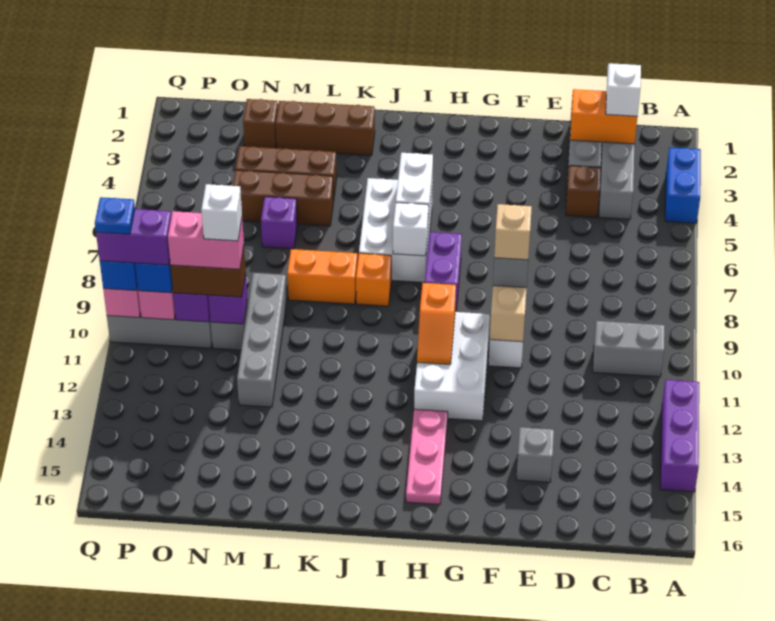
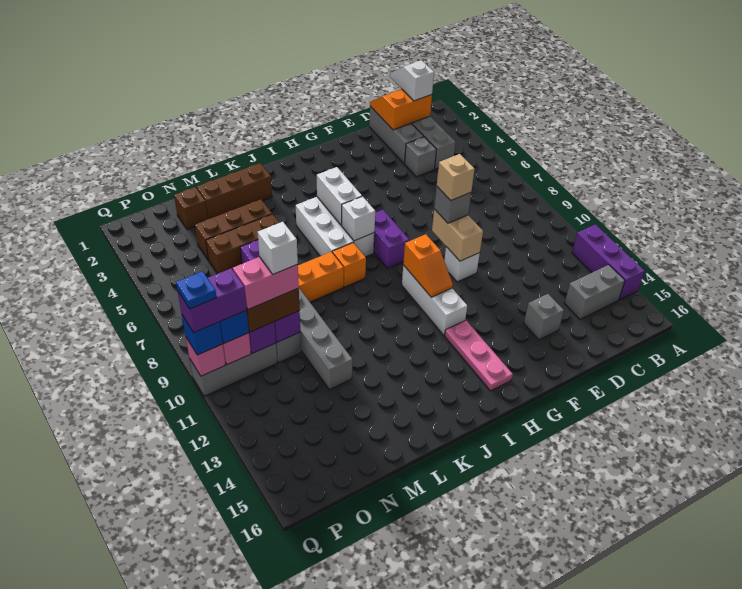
blue 1x2 brick [665,147,701,223] -> none
grey 1x2 brick [593,321,665,377] -> grey 1x2 brick moved to [565,265,625,319]
brown 1x1 brick [566,166,601,217] -> grey 1x1 brick [405,137,437,177]
white 2x3 brick [414,312,490,421] -> white 1x3 brick [402,265,467,335]

